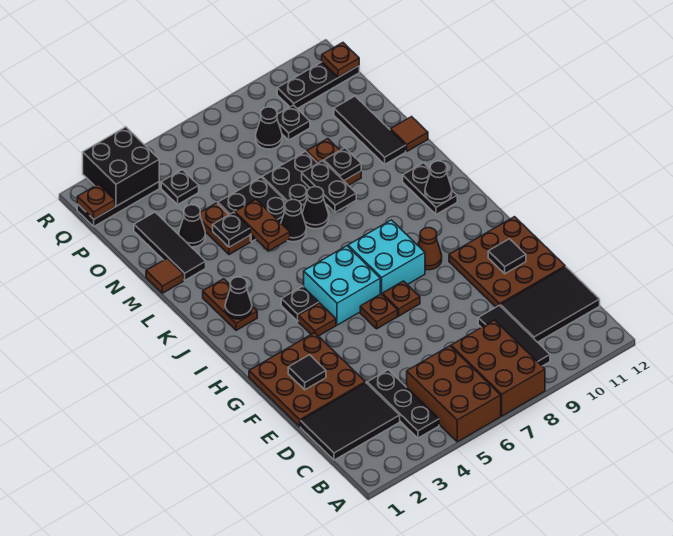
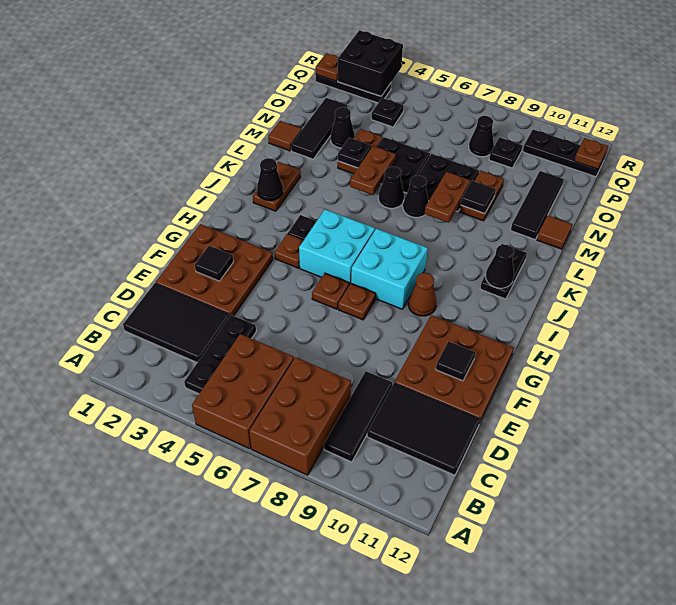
black 1x2 plate [302,161,356,212] -> brown 1x2 plate [425,172,470,223]
black 1x1 plate [324,148,361,181] -> black 1x1 tile [461,181,496,214]

